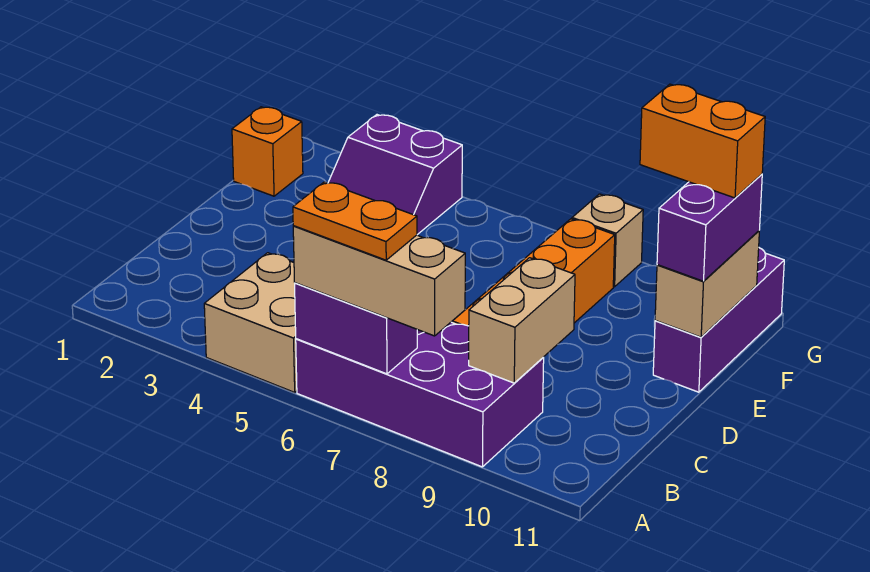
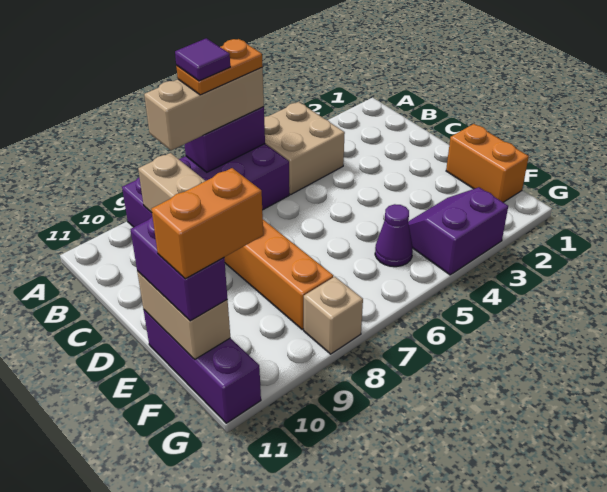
none -> purple 1x1 tile [175,38,230,81]
orange 1x1 brick [232,107,303,196] -> orange 1x2 brick [446,124,529,202]
none -> purple 1x1 cone [375,204,413,267]

